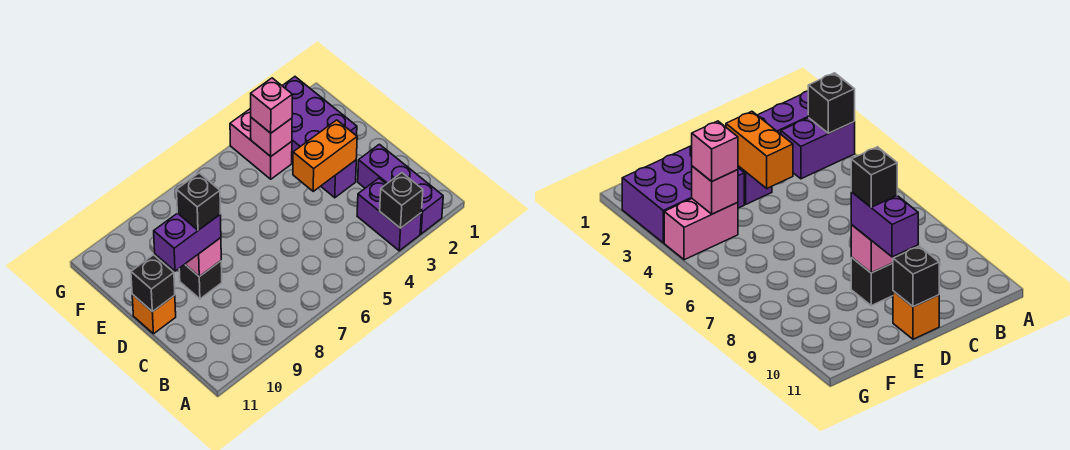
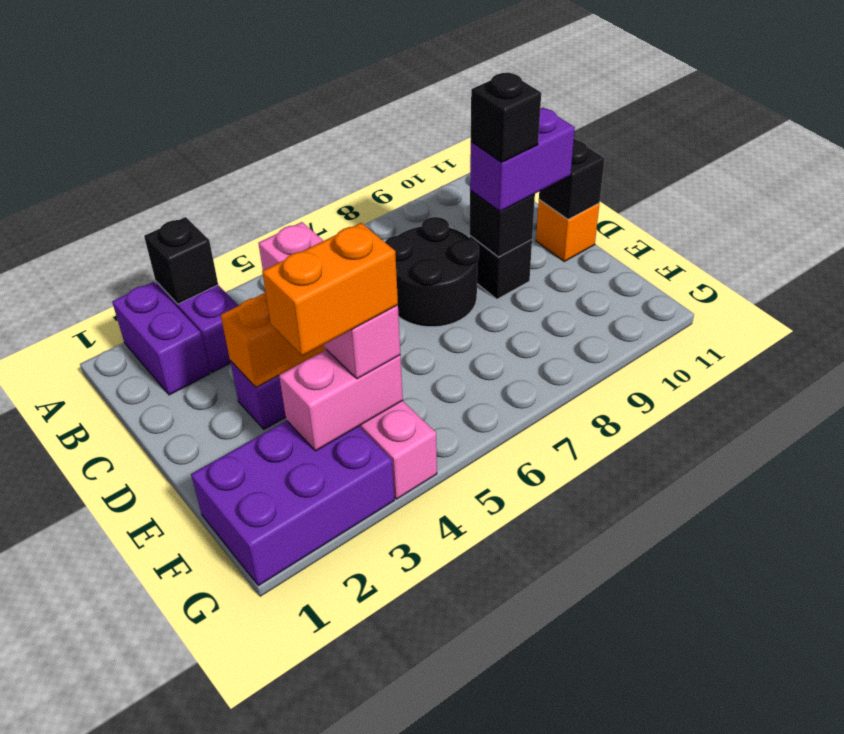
purple 1x3 brick [358,144,443,234] -> purple 1x2 brick [112,282,210,395]
none -> black 2x2 round brick [385,217,479,327]
pink 1x1 brick [185,238,221,277] -> black 1x1 brick [470,190,535,257]
purple 2x3 brick [282,77,357,163] -> purple 2x3 brick turned to [191,421,394,586]
none -> orange 1x2 brick [262,223,398,356]
pink 1x1 brick [251,118,292,156] -> pink 1x2 brick [279,350,403,451]
pink 1x1 brick [251,78,292,133] -> pink 1x3 brick [258,222,400,379]

